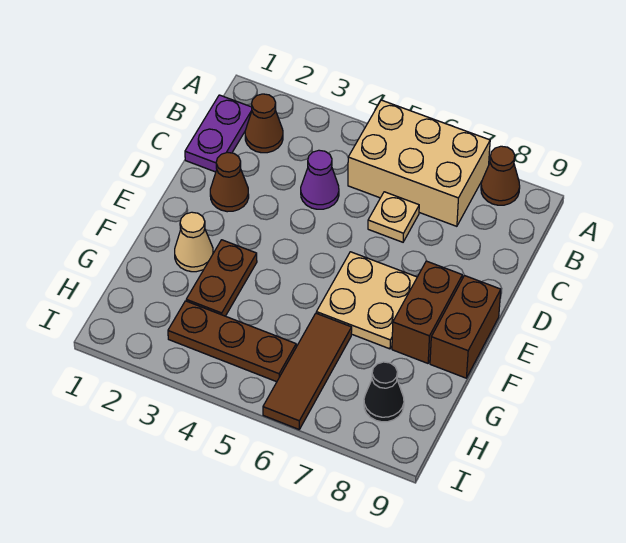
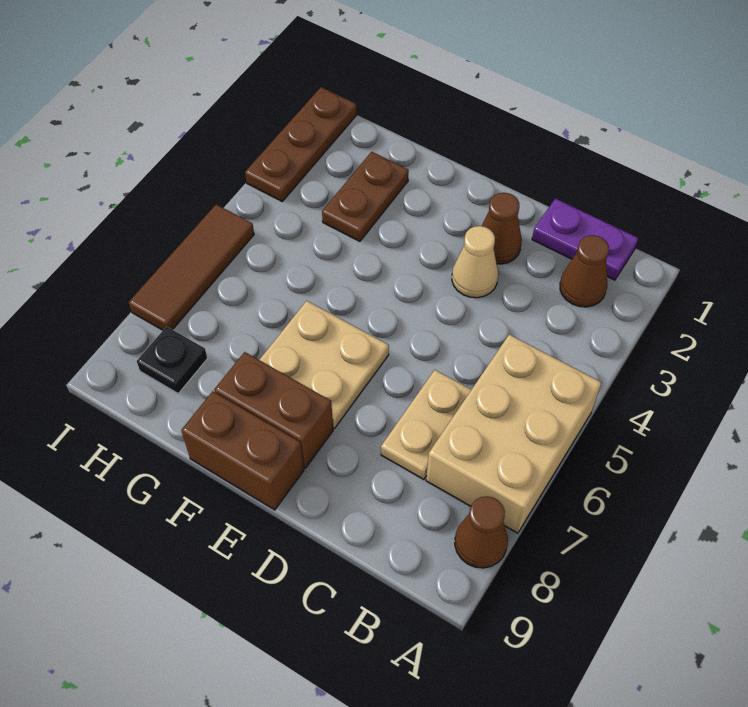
purple 1x1 cone [301,150,339,209] -> none
tan 1x1 plate [368,192,419,242] -> tan 1x2 plate [381,370,471,480]
tan 1x1 cone [175,212,213,272] -> tan 1x1 cone moved to [452,226,498,298]
brown 1x2 plate [186,240,257,316] -> brown 1x2 plate turned to [322,152,409,241]
brown 1x3 tile [263,313,352,429] -> brown 1x3 tile turned to [129,204,254,330]
brown 1x3 plate [168,301,296,382] -> brown 1x3 plate moved to [245,87,356,201]
black 1x1 cone [364,362,404,422] -> black 1x1 plate [137,326,207,394]

